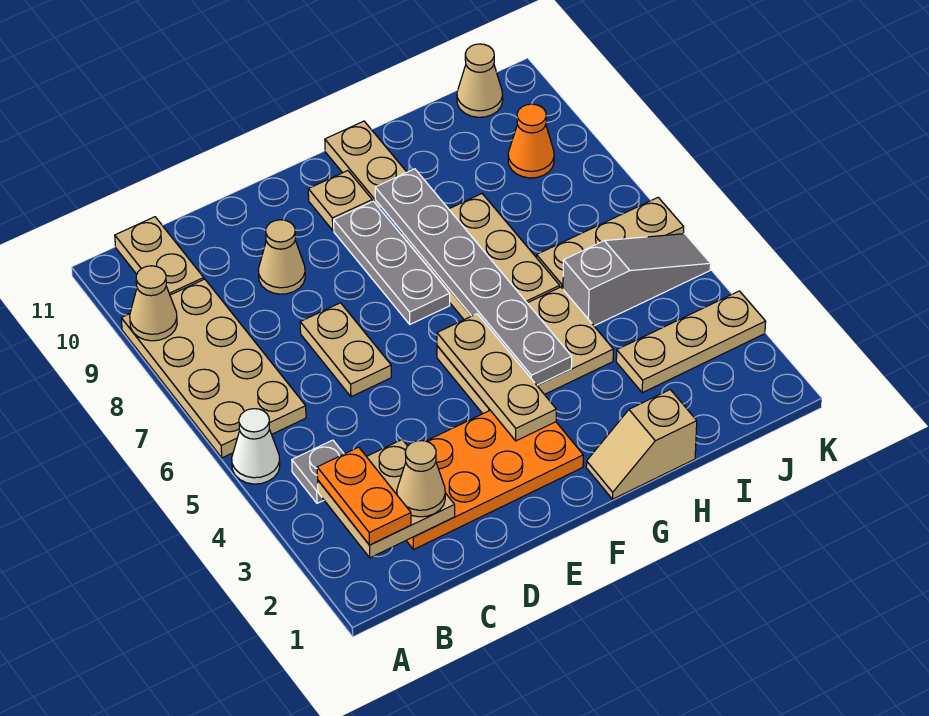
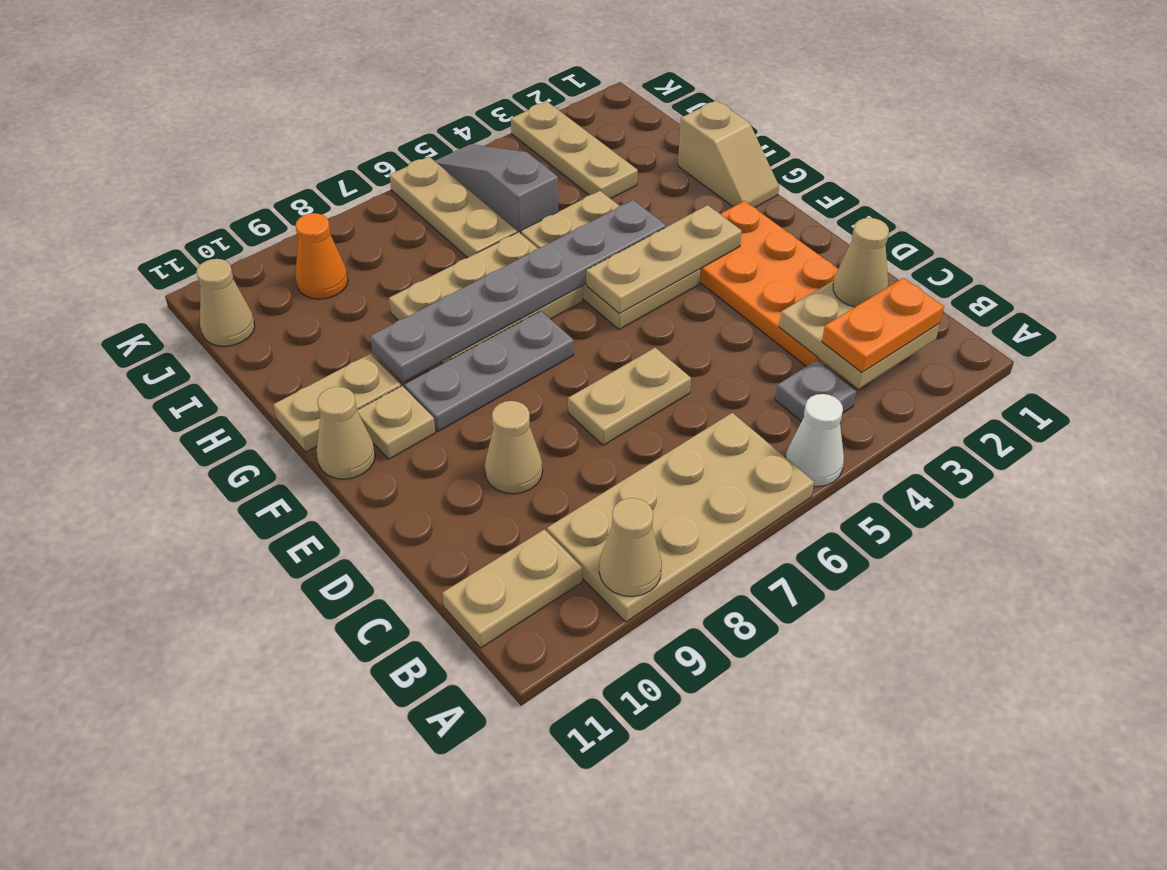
none -> tan 1x1 cone [317,387,375,479]

